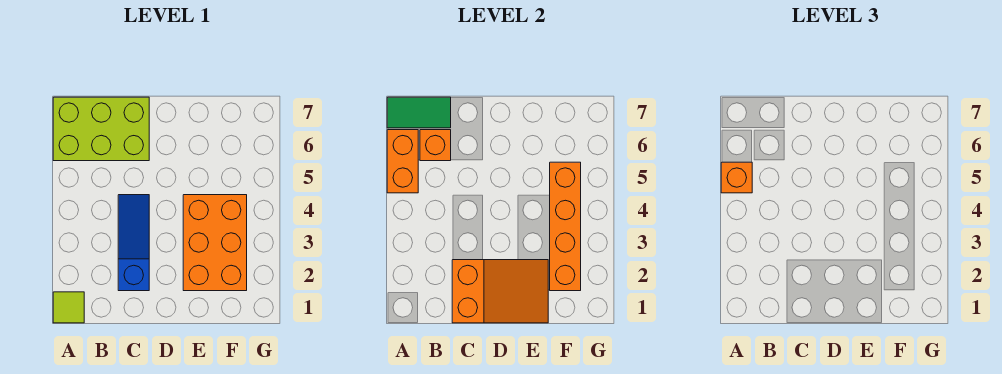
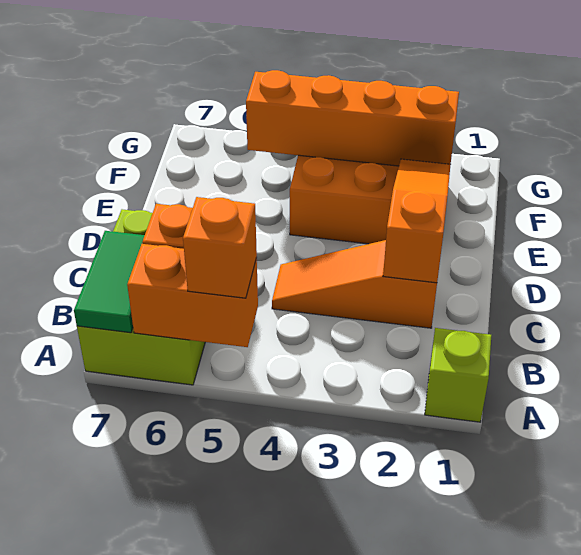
lime 1x1 tile [53,292,84,323] -> lime 1x1 brick [425,328,491,422]
orange 2x3 slope [452,260,548,323] -> orange 1x3 slope [383,159,451,283]
blue 1x3 slope [118,195,149,291] -> orange 1x3 slope [272,240,437,328]

